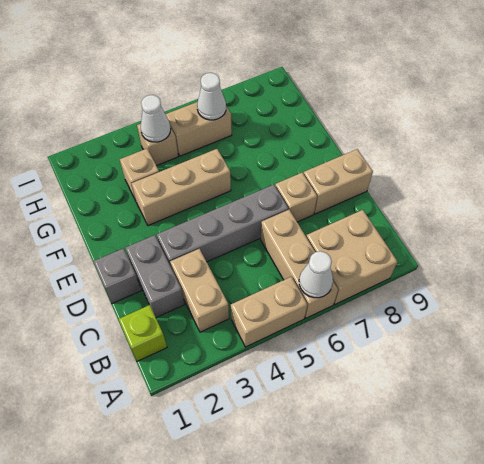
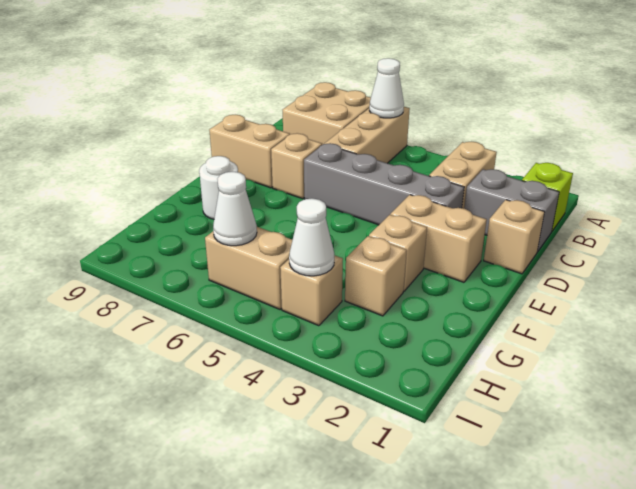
tan 1x2 brick [231,277,307,347] -> tan 1x2 brick moved to [390,195,487,282]
grey 1x2 brick [125,235,185,318] -> grey 1x2 brick turned to [464,169,559,252]
grey 1x1 brick [93,248,141,304] -> tan 1x1 brick [484,200,545,274]
tan 1x3 brick [131,149,231,226] -> tan 1x1 brick [369,215,427,291]
none -> white 1x1 round brick [199,156,238,219]

